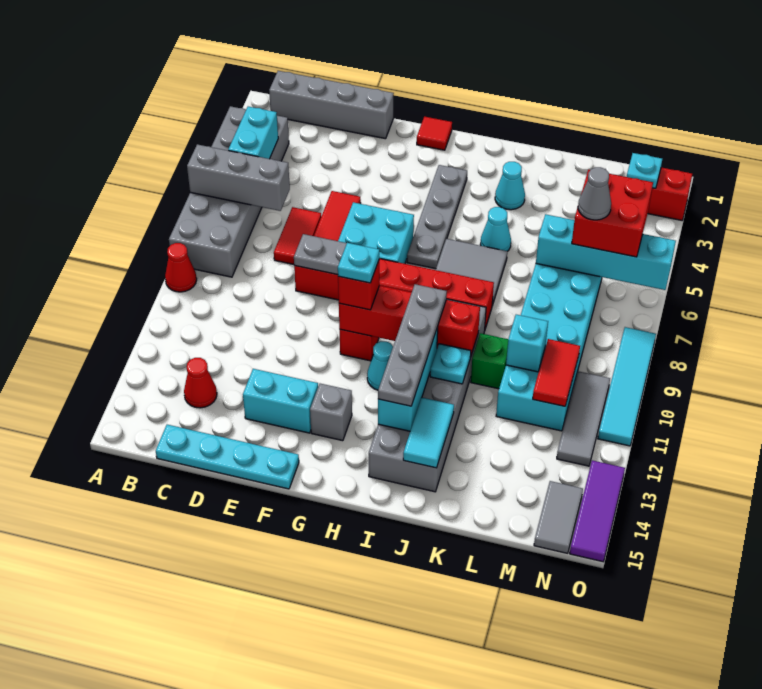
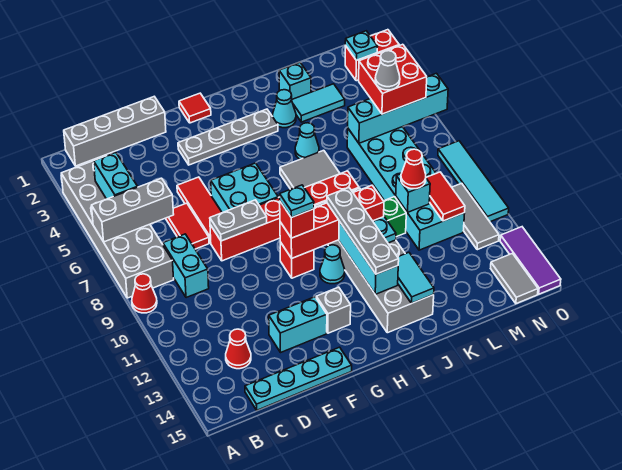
none -> cyan 1x2 brick [163,234,209,298]
grey 1x4 plate [407,165,467,269] -> grey 1x4 plate turned to [178,109,278,165]
none -> cyan 1x1 brick [279,63,311,99]
none -> cyan 1x2 tile [292,84,345,122]
none -> red 1x1 cone [401,149,426,189]

